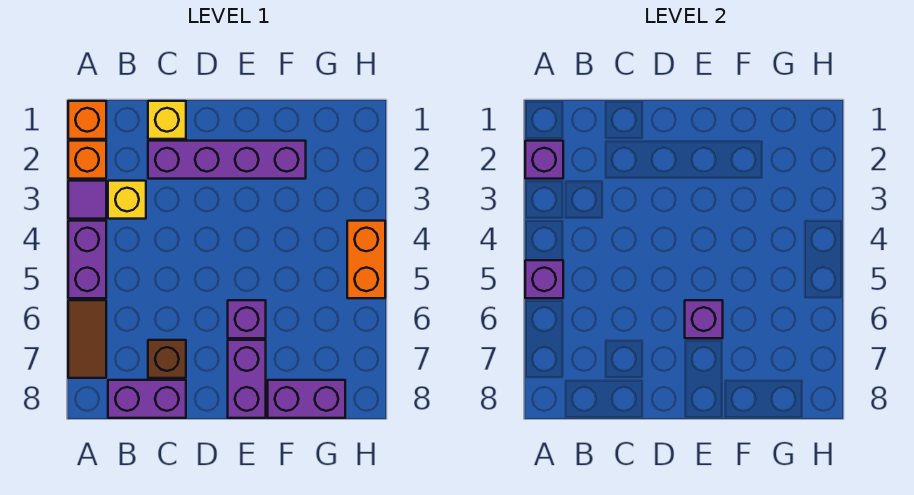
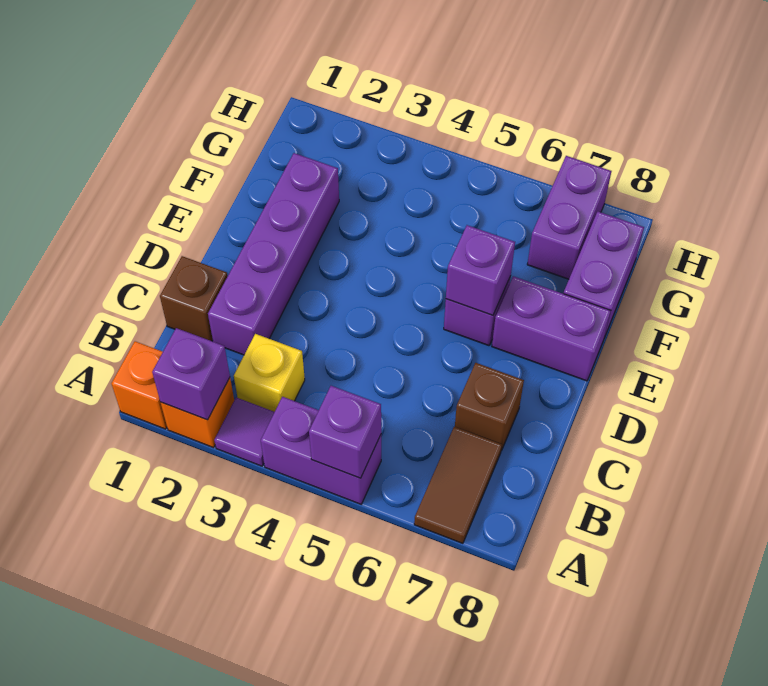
brown 1x2 tile [68,300,106,378] -> brown 1x2 tile turned to [414,427,502,543]
purple 1x2 brick [108,380,186,418] -> purple 1x2 brick moved to [527,156,611,279]
yellow 1x1 brick [148,101,186,139] -> brown 1x1 brick [160,256,228,341]
orange 1x2 brick [347,221,385,298] -> none

